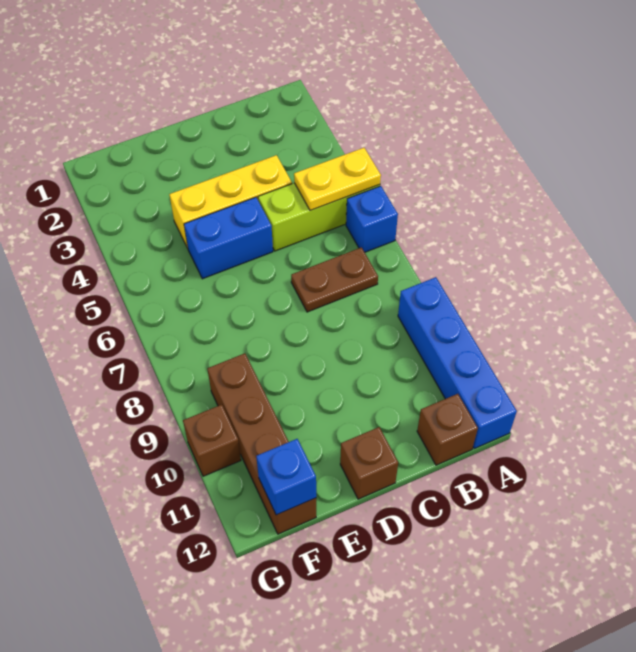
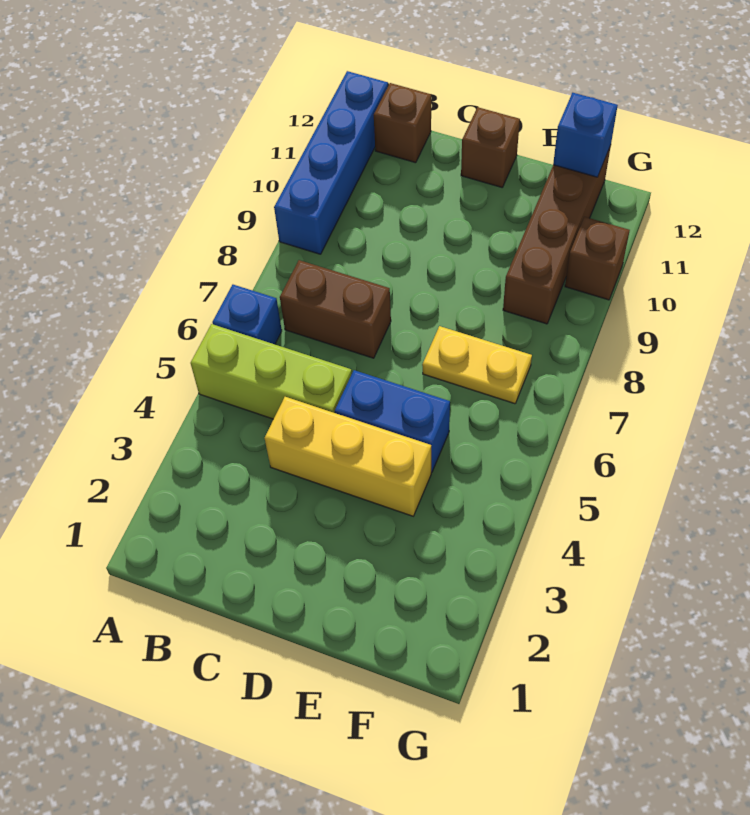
yellow 1x2 plate [294,148,381,211] -> yellow 1x2 plate moved to [422,326,532,404]
brown 1x2 plate [291,247,378,312] -> brown 1x2 brick [280,260,391,358]

